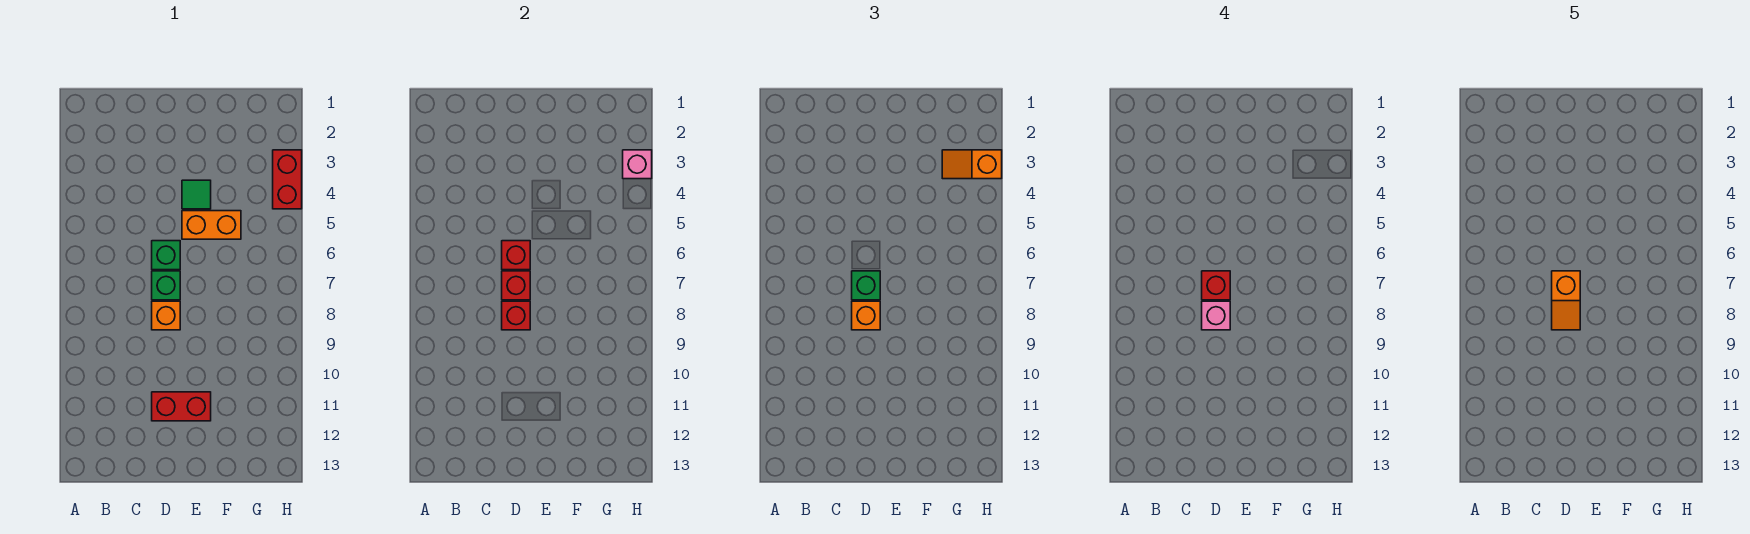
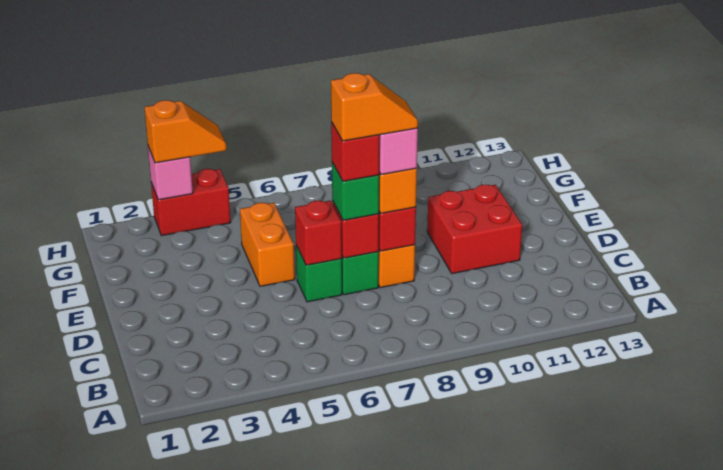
red 1x2 brick [152,392,211,421] -> red 2x2 brick [427,185,522,274]
green 1x1 tile [182,180,211,209] -> none
orange 1x2 slope [942,150,1002,179] -> orange 1x2 slope turned to [145,100,226,163]

